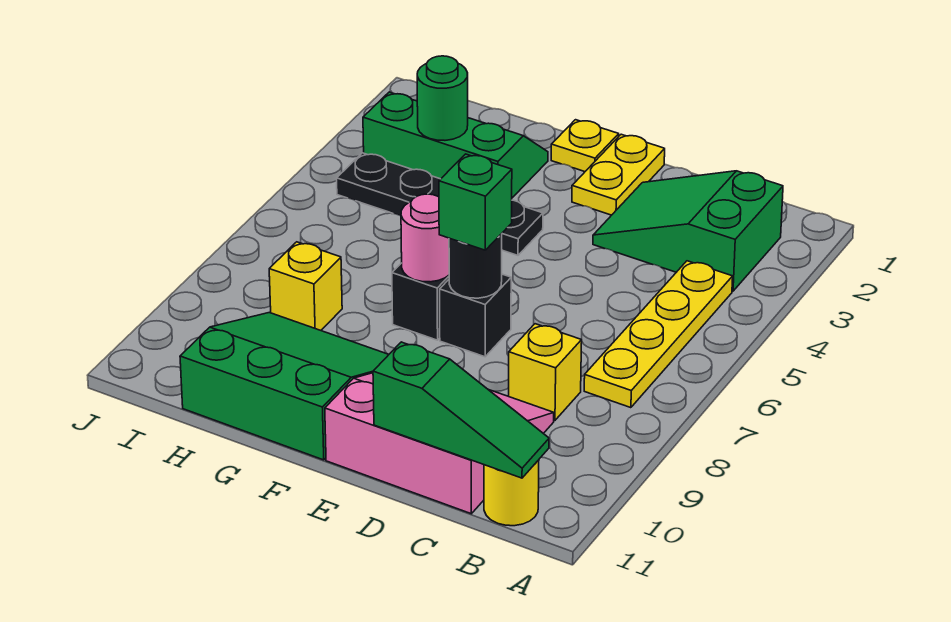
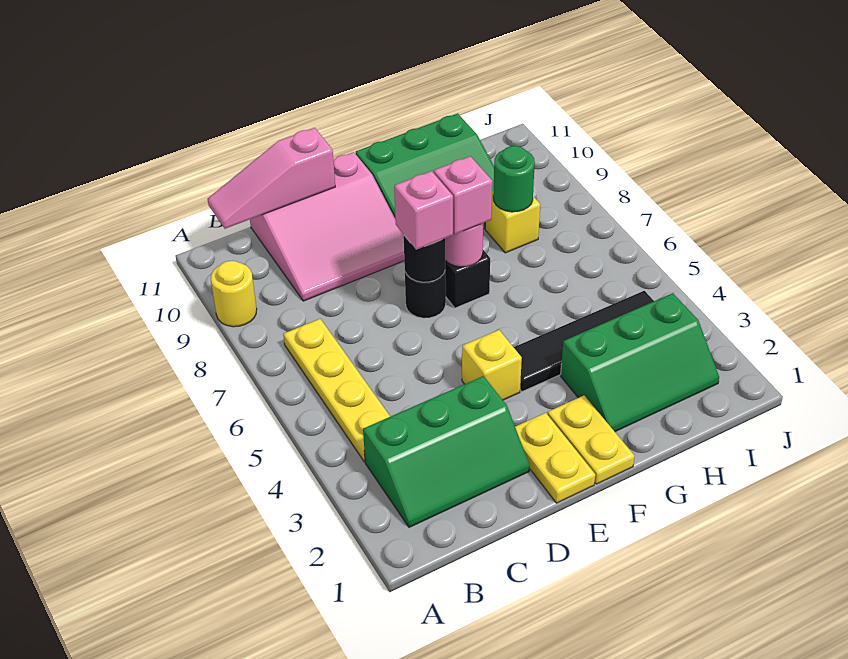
green 2x3 slope [593,171,783,291] -> green 2x3 slope turned to [363,376,530,527]
yellow 1x1 round brick [484,460,539,526] -> yellow 1x1 round brick moved to [211,261,257,327]
green 1x3 slope [373,342,549,478] -> pink 1x3 slope [208,128,335,229]
yellow 1x1 brick [509,324,582,420] -> yellow 1x1 brick moved to [462,330,522,400]
black 1x1 brick [440,274,511,357] -> black 1x1 round brick [405,272,446,318]
green 1x1 brick [439,154,512,250] -> pink 1x1 brick [394,171,453,250]
yellow 1x1 plate [551,120,619,172] -> yellow 1x2 plate [547,396,635,484]
black 1x4 plate [337,153,543,255] -> black 1x4 tile [514,291,654,392]
none -> pink 1x1 brick [434,156,492,234]
green 1x1 round brick [417,56,468,140] -> green 1x1 round brick moved to [493,146,535,212]

